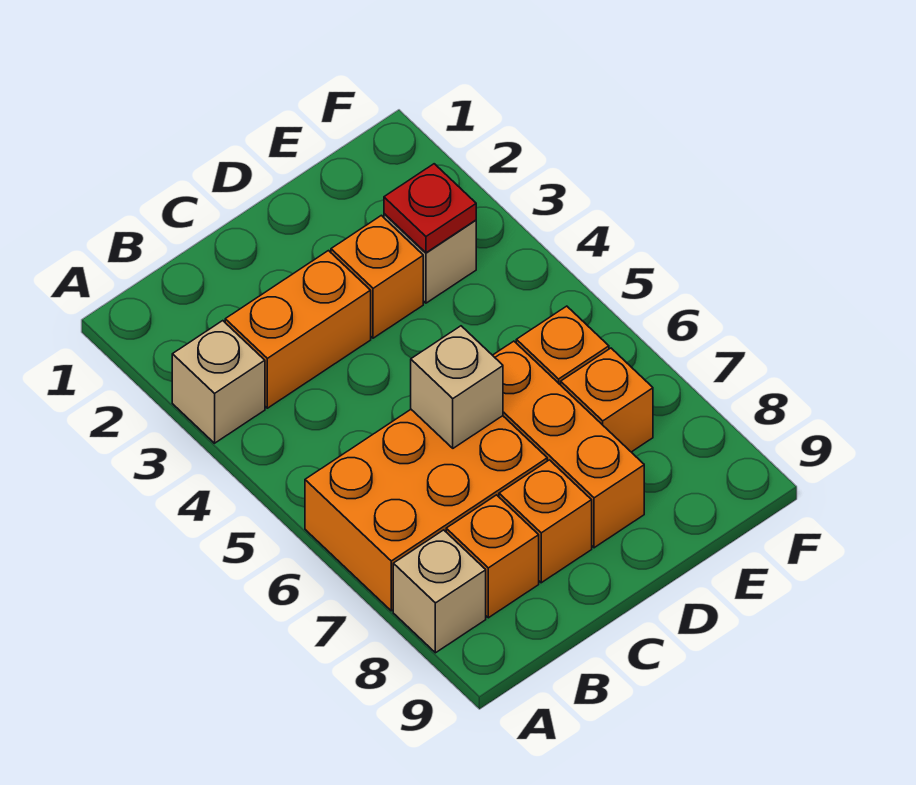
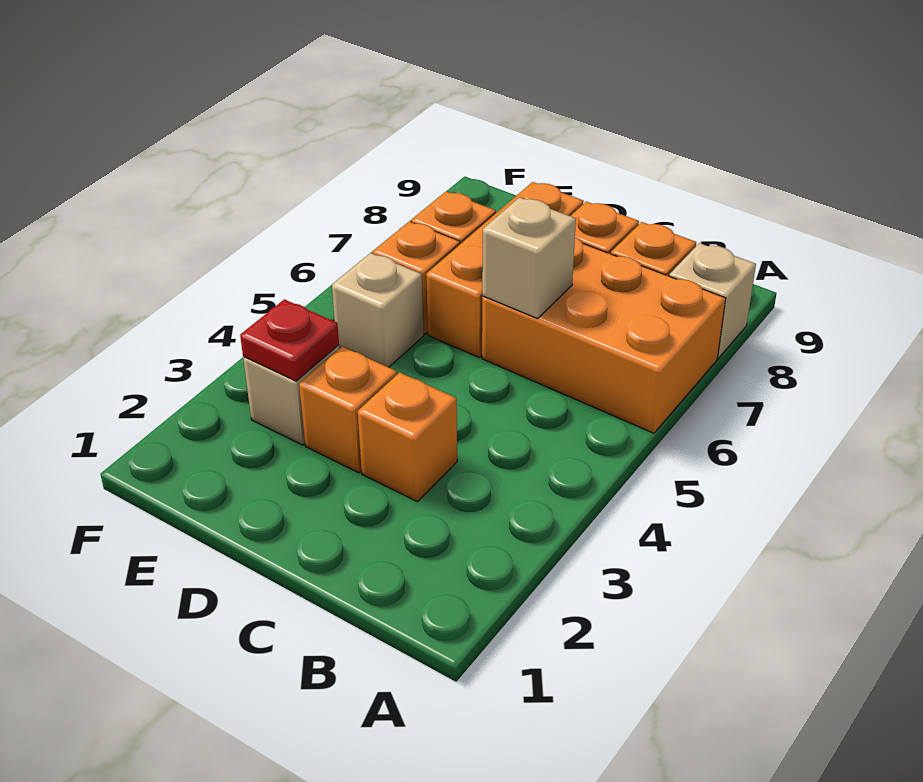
tan 1x1 brick [172,321,265,443] -> tan 1x1 brick moved to [332,253,424,367]
orange 1x2 brick [225,251,371,408] -> orange 1x1 brick [358,372,457,502]

